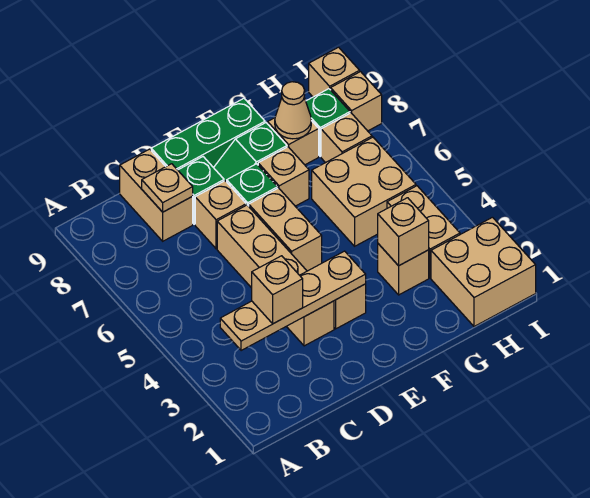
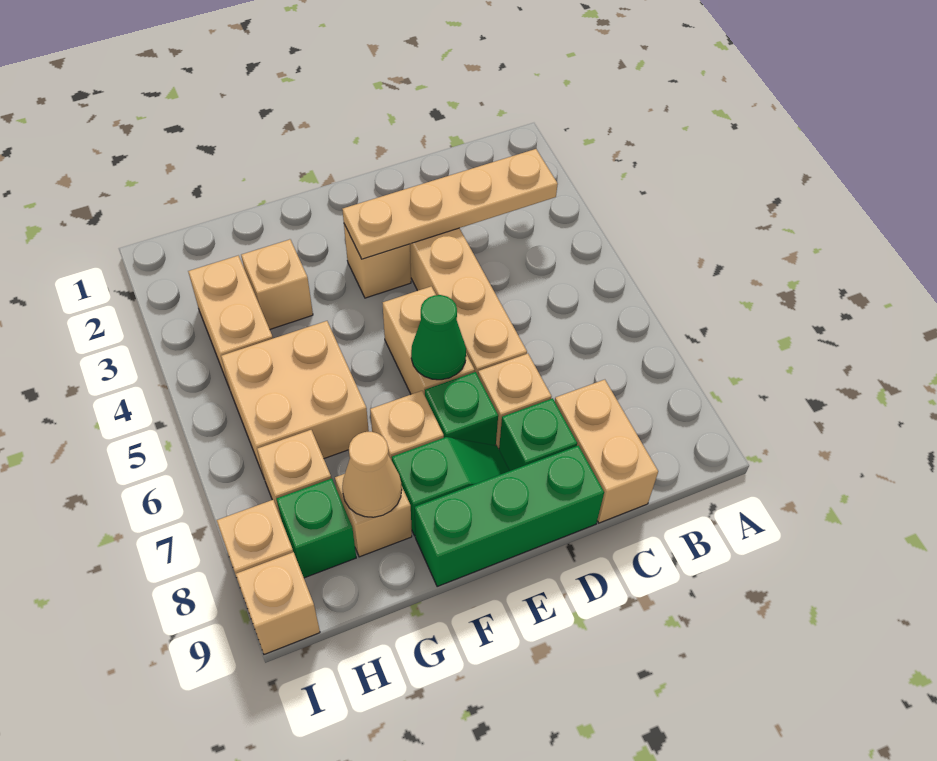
tan 1x1 brick [252,256,303,324] -> none
tan 1x1 plate [142,164,193,212] -> none
none -> green 1x1 cone [411,295,466,380]
tan 1x1 brick [378,198,429,266] -> none
tan 2x2 brick [431,217,536,327] -> none

